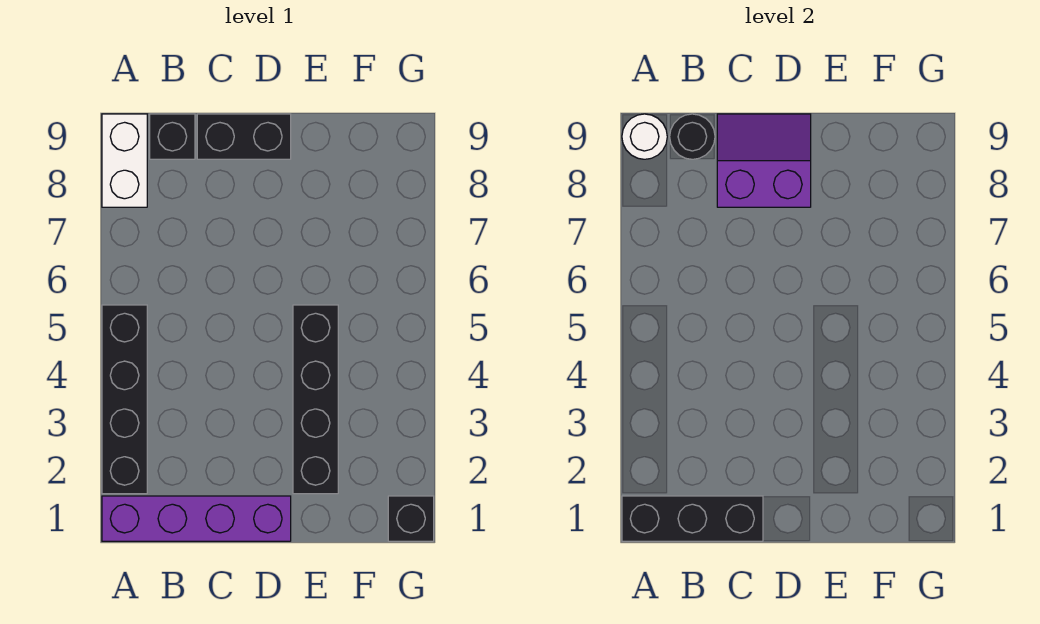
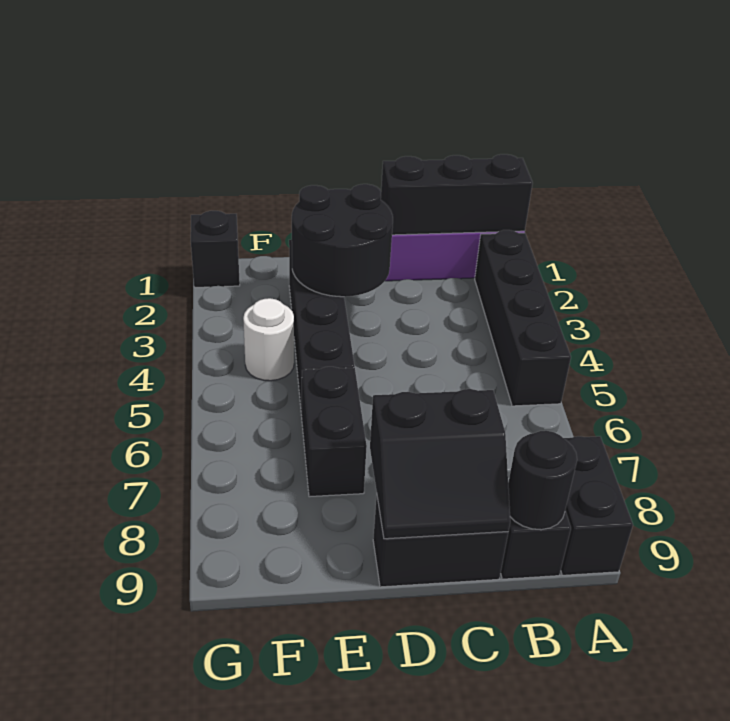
white 1x2 brick [102,114,147,207] -> black 1x2 brick [561,436,633,575]
white 1x1 round brick [622,114,667,159] -> white 1x1 round brick moved to [243,298,294,381]
purple 2x2 slope [717,114,811,207] -> black 2x2 slope [370,389,510,539]
none -> black 2x2 round brick [292,184,393,297]
none -> black 1x2 brick [302,367,367,497]

